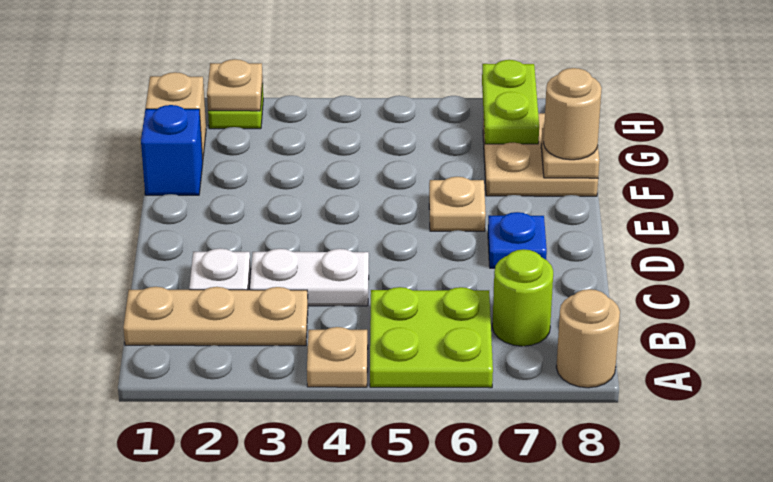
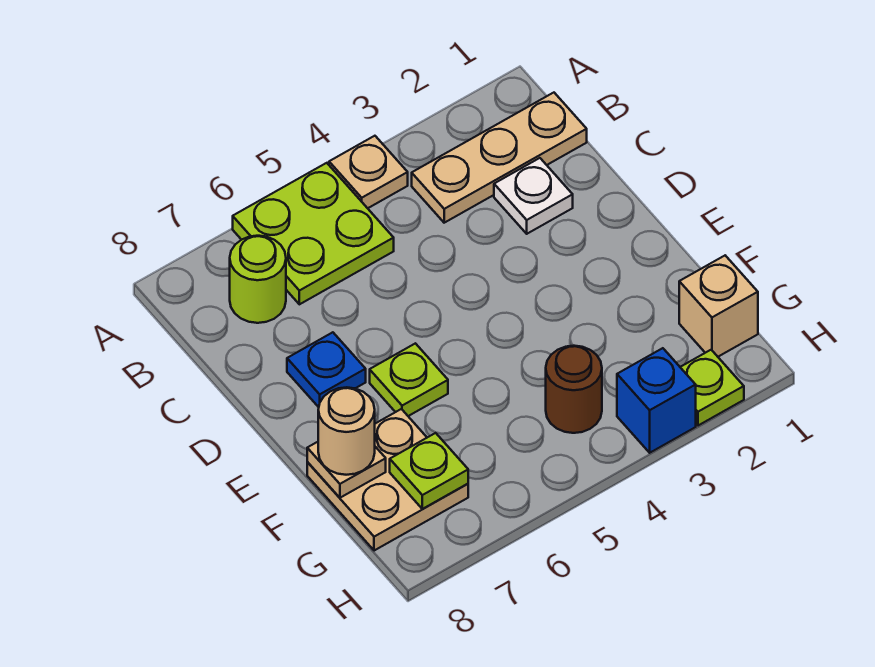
tan 1x1 round brick [556,289,620,388] -> none
white 1x2 plate [250,249,369,306] -> none
tan 1x1 plate [429,177,486,231] -> lime 1x1 plate [370,343,448,416]
blue 1x1 brick [141,105,203,195] -> blue 1x1 brick moved to [617,348,696,453]
none -> brown 1x1 round brick [546,346,602,433]
lime 1x2 plate [482,60,539,144] -> lime 1x1 plate [390,433,468,509]
tan 1x1 plate [207,59,263,111] -> none

